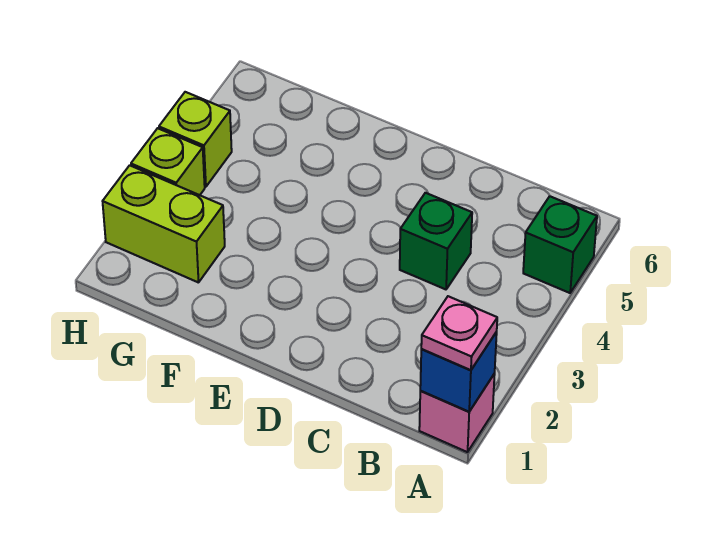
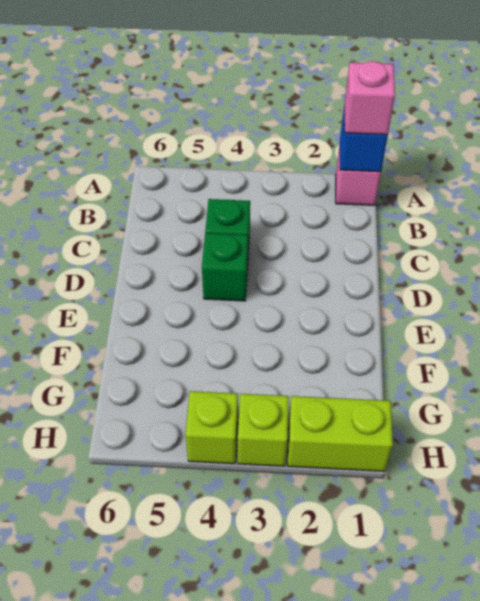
pink 1x1 plate [421,296,497,370] -> pink 1x1 brick [345,61,395,135]
green 1x1 brick [523,196,597,293] -> green 1x1 brick moved to [202,233,248,301]
lime 1x2 brick [103,165,225,283] -> lime 1x2 brick turned to [287,396,393,471]

